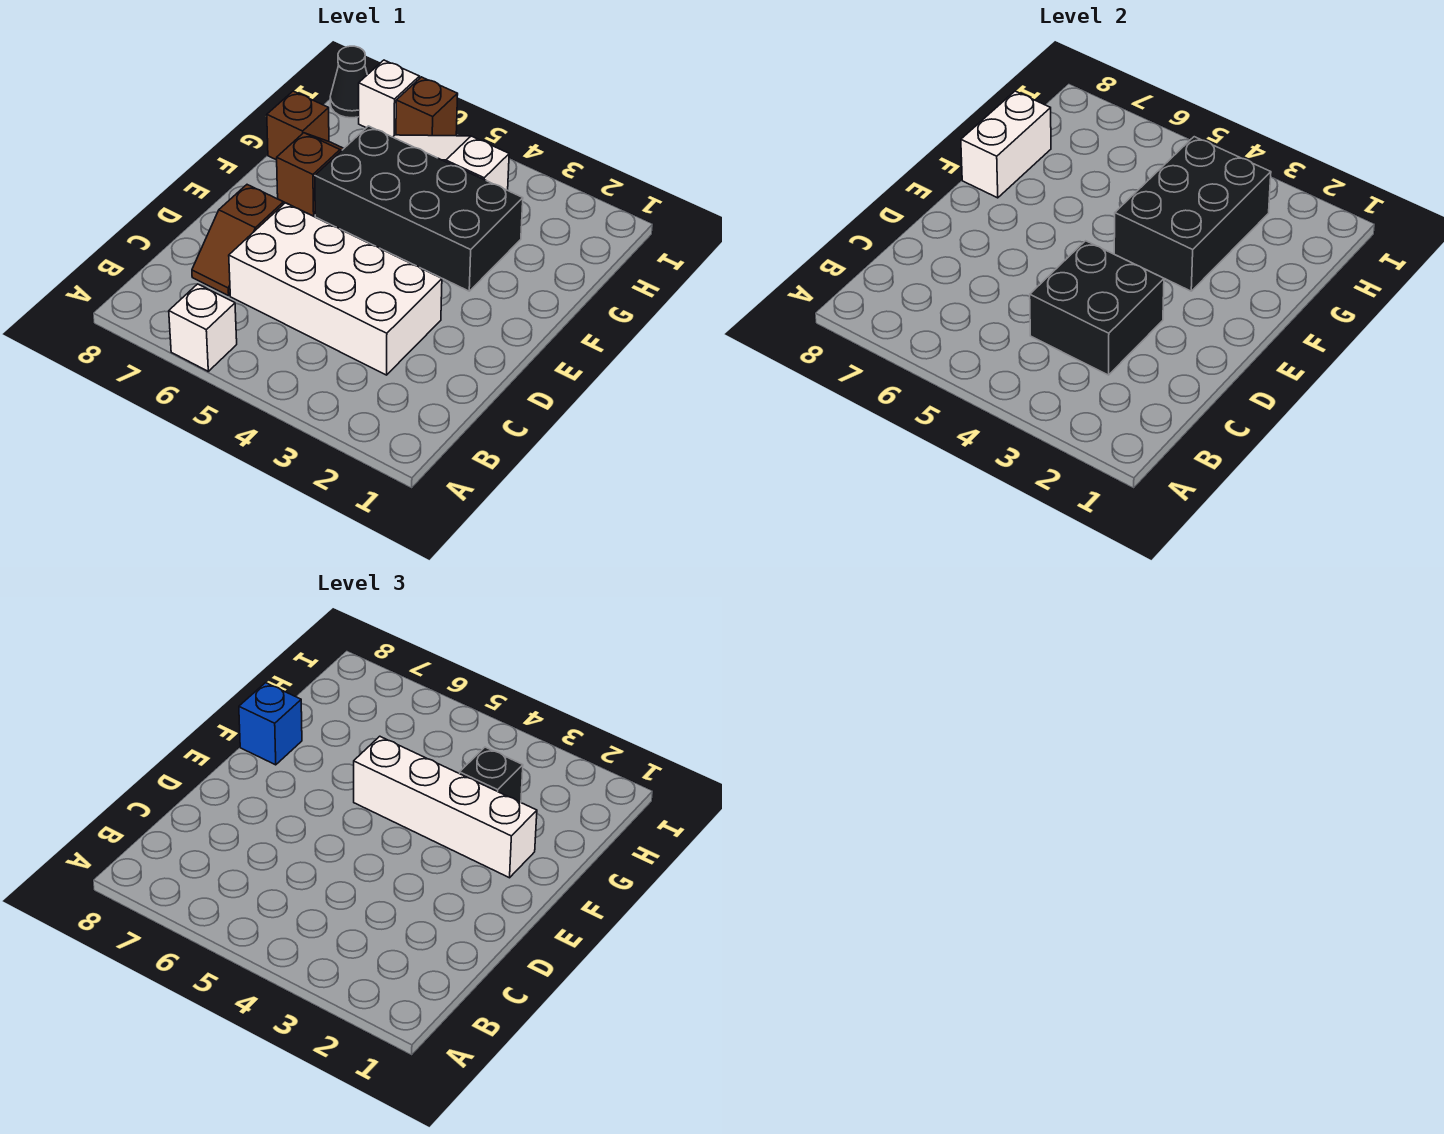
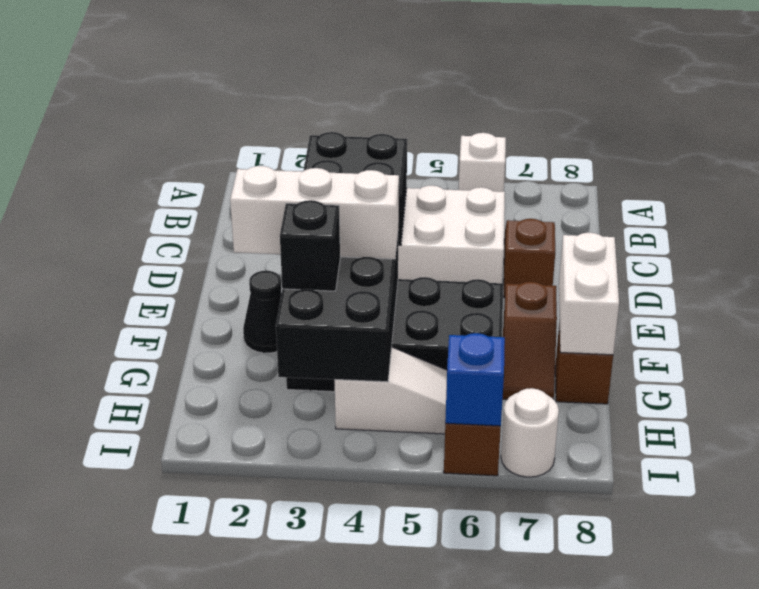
white 1x4 brick [354,736,537,878] -> white 1x3 brick [230,166,399,259]
blue 1x1 brick [239,683,302,765] -> blue 1x1 brick moved to [445,333,505,426]
white 1x1 brick [359,60,420,137] -> white 1x1 round brick [501,388,559,477]
black 1x1 cone [330,46,367,118] -> black 1x1 cone moved to [243,271,282,353]

